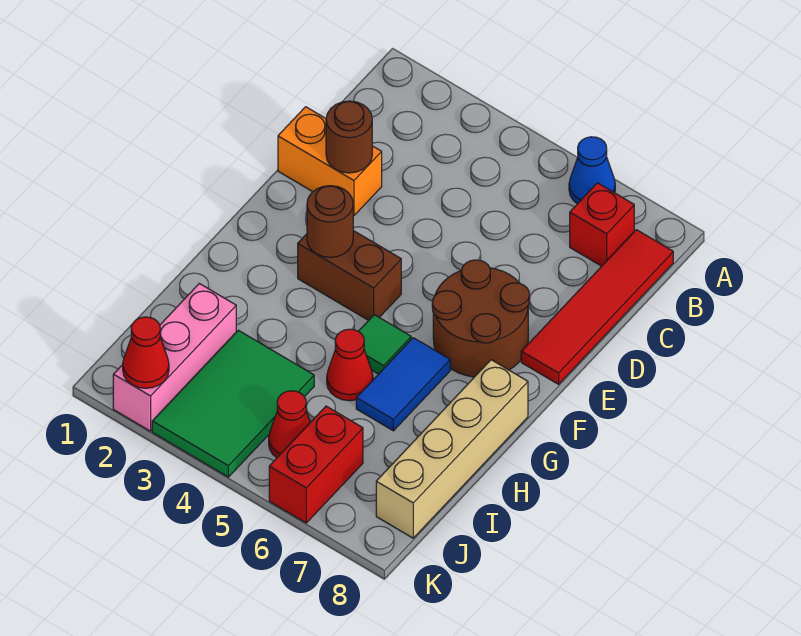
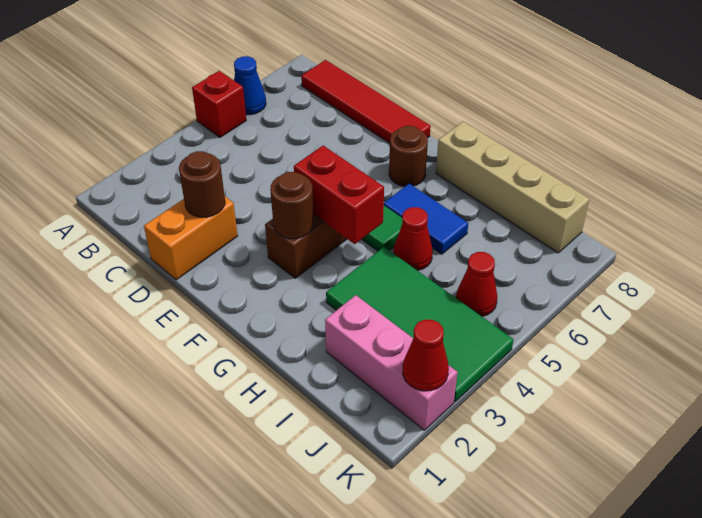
red 1x1 brick [570,183,634,266] -> red 1x1 brick moved to [192,71,246,137]
brown 2x2 round brick [432,260,529,377] -> brown 1x1 round brick [389,126,428,187]
green 2x3 tile [152,330,314,477] -> green 2x4 tile [326,247,514,402]
red 1x2 brick [269,406,363,523] -> red 1x2 brick moved to [294,146,384,244]

